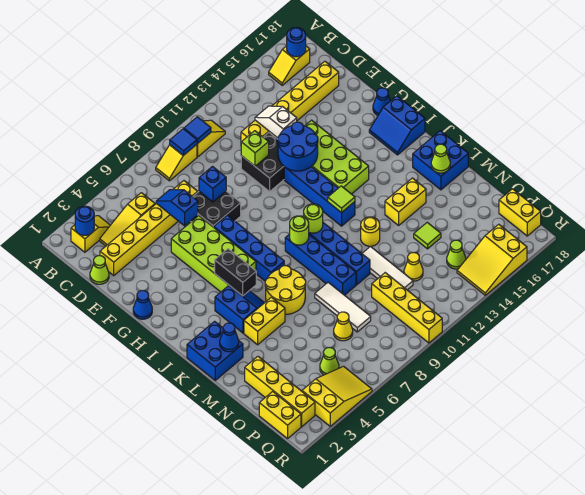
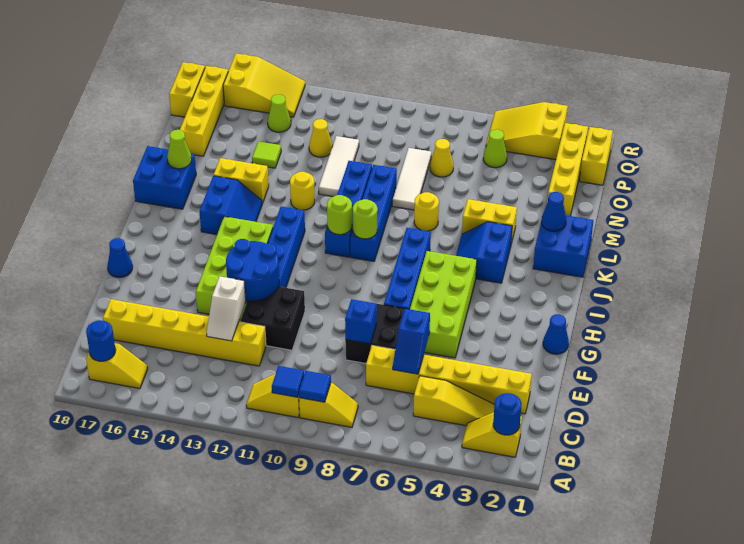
lime 1x1 cone [90,256,109,284] -> none
lime 1x1 brick [241,131,269,166] -> none
blue 2x2 slope [369,96,425,155] -> blue 2x2 slope moved to [199,176,262,235]
black 1x2 brick [215,249,256,296] -> none
lime 1x1 tile [328,186,355,213] -> none
yellow 2x2 round brick [265,265,306,314] -> yellow 1x1 round brick [414,192,439,231]
yellow 1x4 brick [372,273,442,343] -> yellow 1x4 brick moved to [180,66,228,156]

